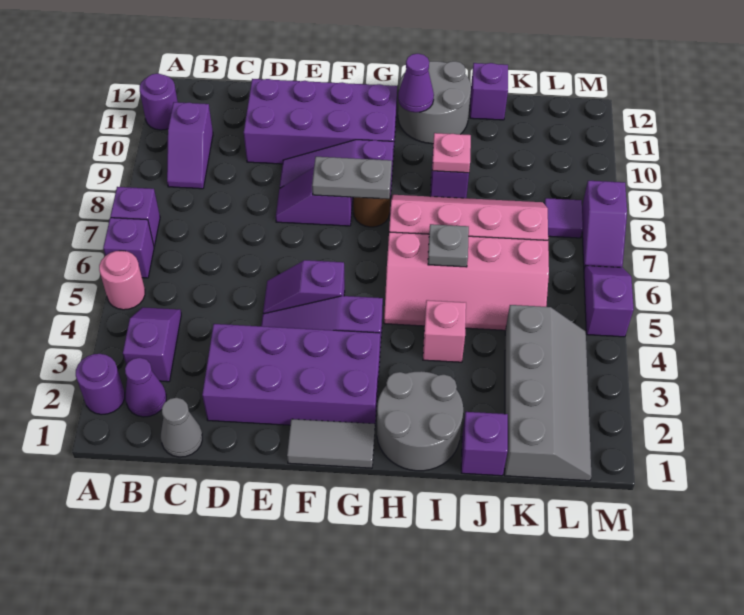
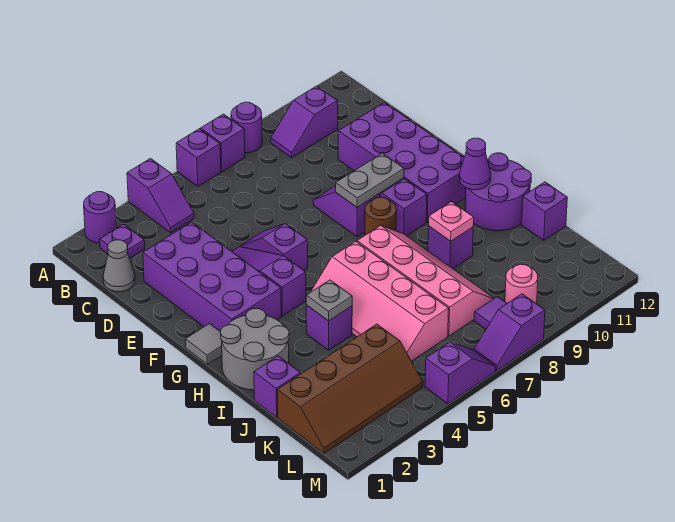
pink 1x1 round brick [99,251,145,310] -> pink 1x1 round brick moved to [505,264,538,304]
purple 1x1 round brick [140,73,178,130] -> purple 1x1 round brick moved to [231,102,262,153]
purple 1x1 cone [125,358,166,417] -> purple 1x1 plate [100,224,145,258]
purple 1x2 slope [123,307,181,382] -> purple 1x2 slope turned to [127,159,194,233]
grey 1x2 tile [287,419,375,468] -> grey 1x1 tile [185,324,222,364]
grey 1x2 plate [312,157,392,199] -> grey 1x2 plate turned to [336,153,404,207]
grey 2x2 round brick [398,61,471,144] -> purple 2x2 round brick [465,153,531,231]
pink 1x1 brick [423,300,466,362] -> purple 1x1 brick [306,305,352,350]
grey 1x1 plate [428,224,469,267] -> grey 1x1 plate moved to [306,280,352,321]
grey 2x4 slope [505,305,591,481] -> brown 2x4 slope [277,324,423,453]

